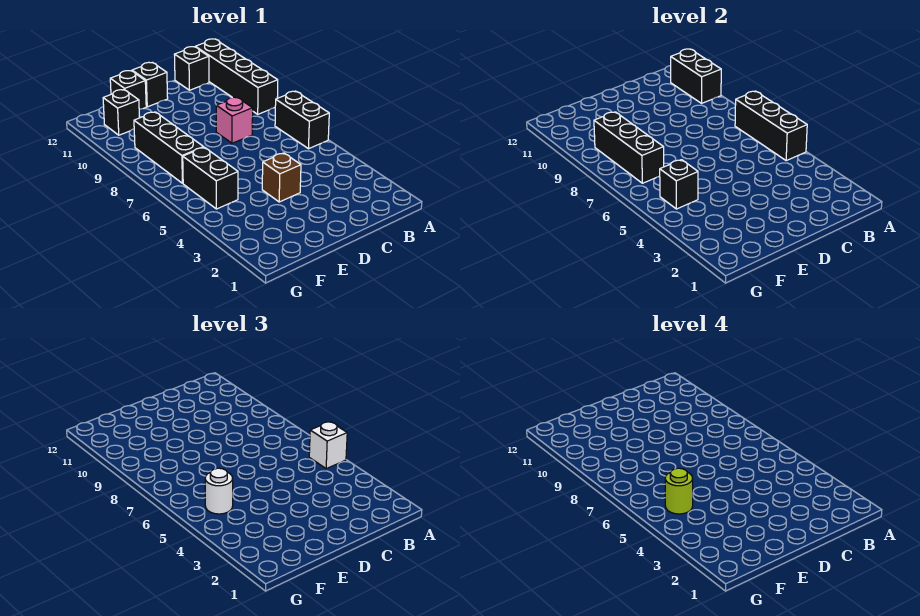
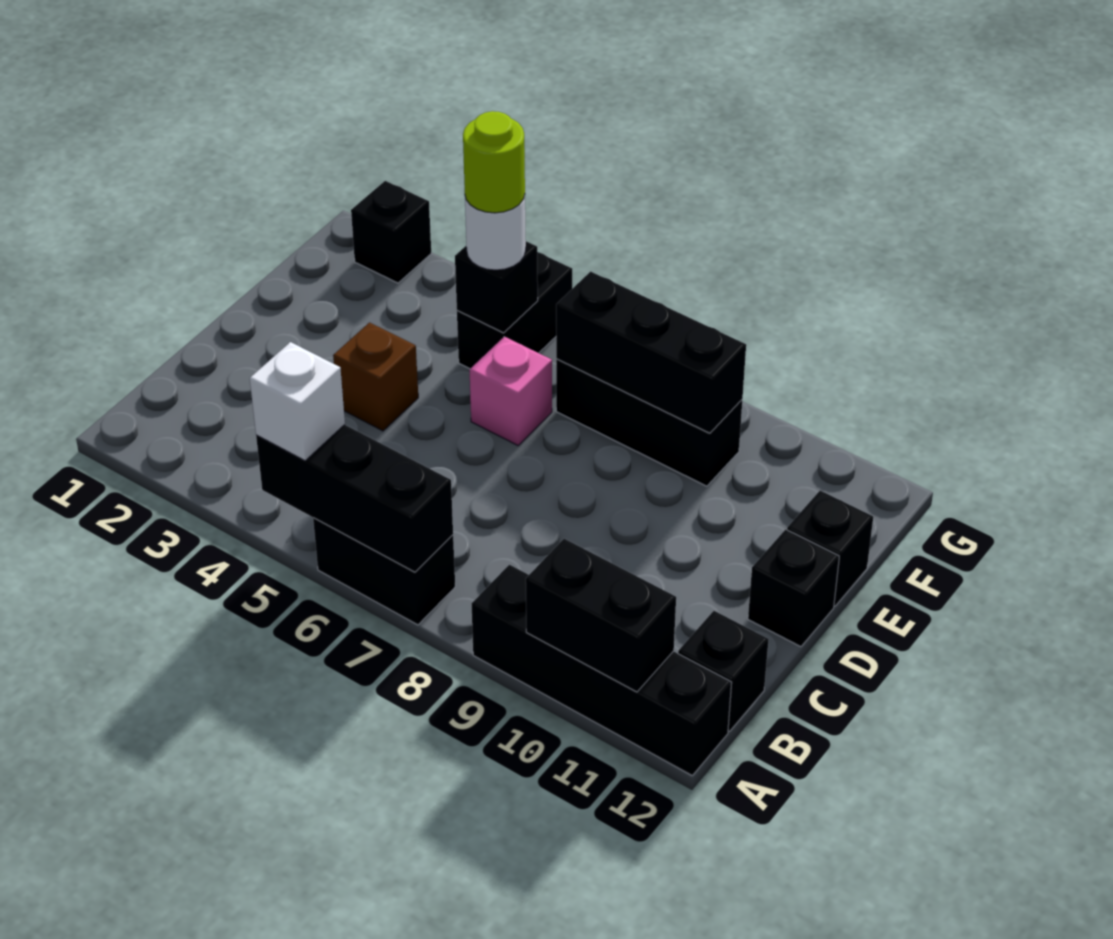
pink 1x1 brick [216,97,253,143] -> pink 1x1 brick moved to [470,337,552,445]
black 1x2 brick [183,147,238,209] -> black 1x2 brick turned to [457,252,572,369]
black 1x1 brick [103,90,139,135] -> black 1x1 brick moved to [351,181,431,283]

